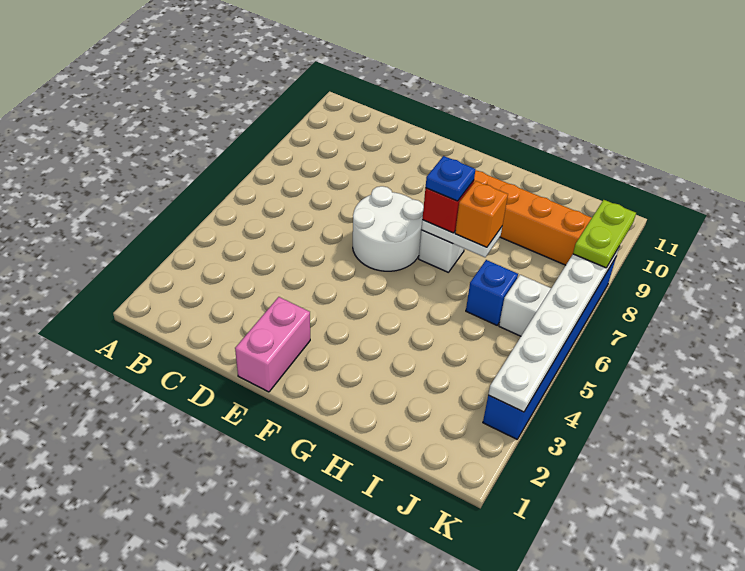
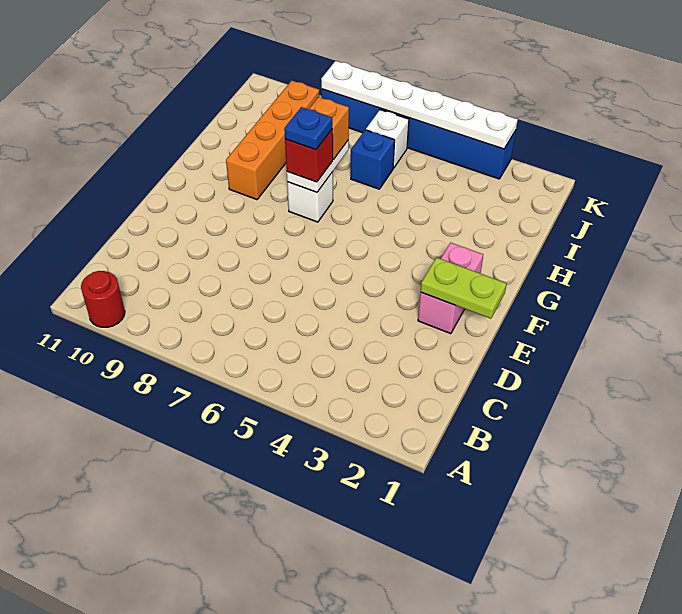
none -> red 1x1 round brick [81,271,125,327]
pink 1x2 brick [235,297,310,392] -> pink 1x2 brick turned to [418,243,483,334]
white 2x2 round brick [353,186,424,271] -> none
lime 1x2 plate [573,200,636,268] -> lime 1x2 plate moved to [421,258,507,319]

